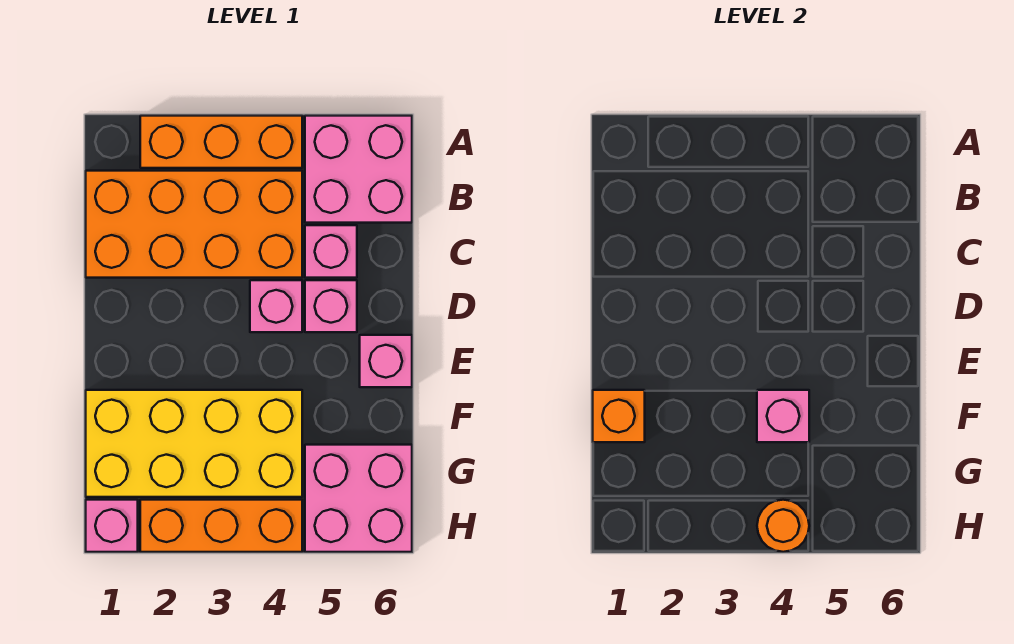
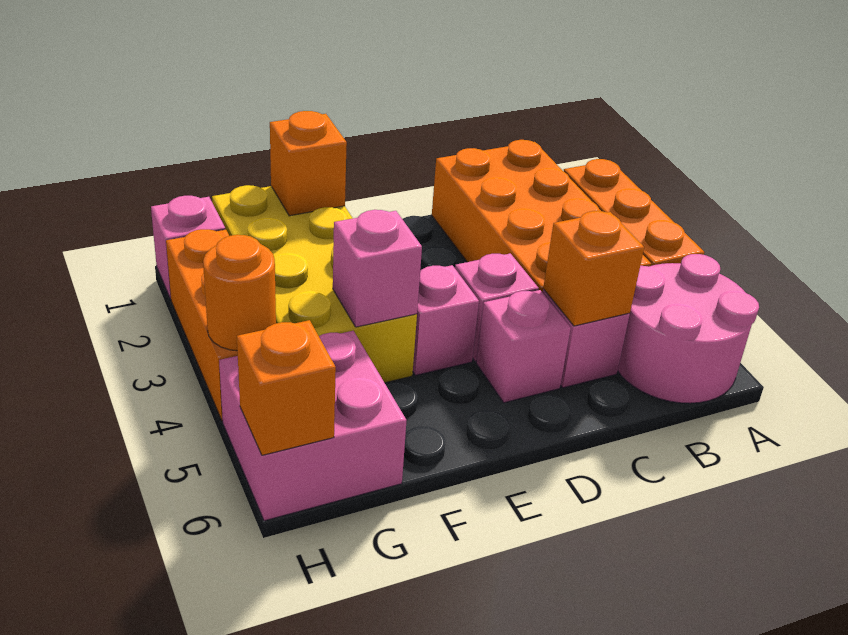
pink 2x2 brick [305,116,412,223] -> pink 2x2 round brick [618,254,759,403]
none -> orange 1x1 brick [543,211,644,326]
pink 1x1 brick [360,335,412,387] -> pink 1x1 brick moved to [413,265,479,375]
none -> orange 1x1 brick [237,320,336,455]

